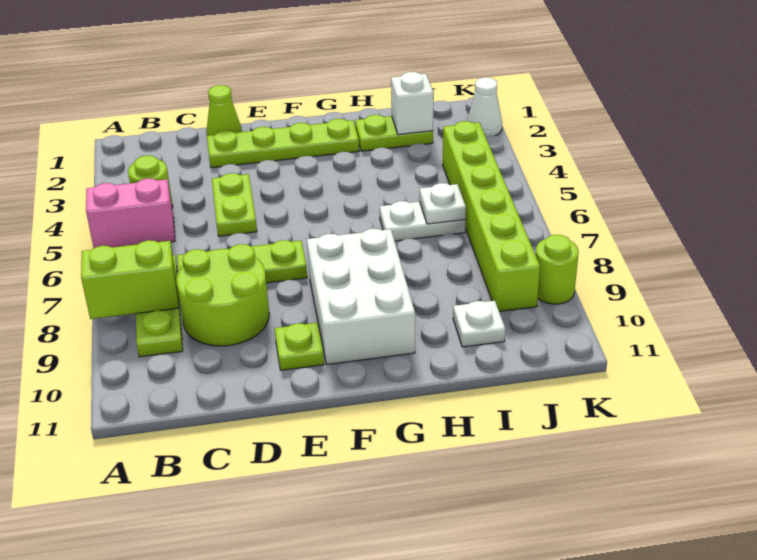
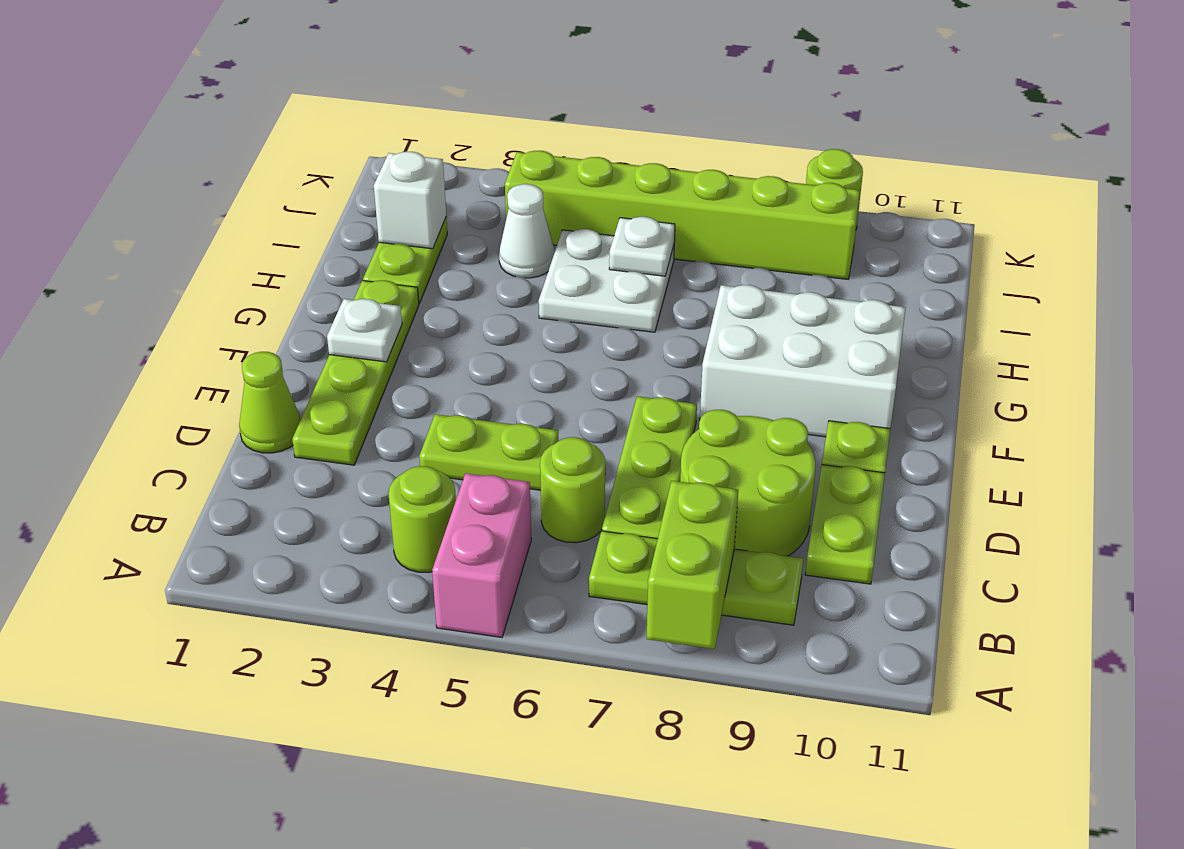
none -> lime 1x1 round brick [540,437,605,543]
none -> lime 1x2 plate [805,465,885,584]
white 1x2 plate [380,201,466,241] -> white 2x2 plate [539,229,674,332]
white 1x1 plate [453,301,505,347] -> white 1x1 plate moved to [327,299,402,362]
white 1x1 cone [467,77,502,137] -> white 1x1 cone moved to [499,184,555,278]

